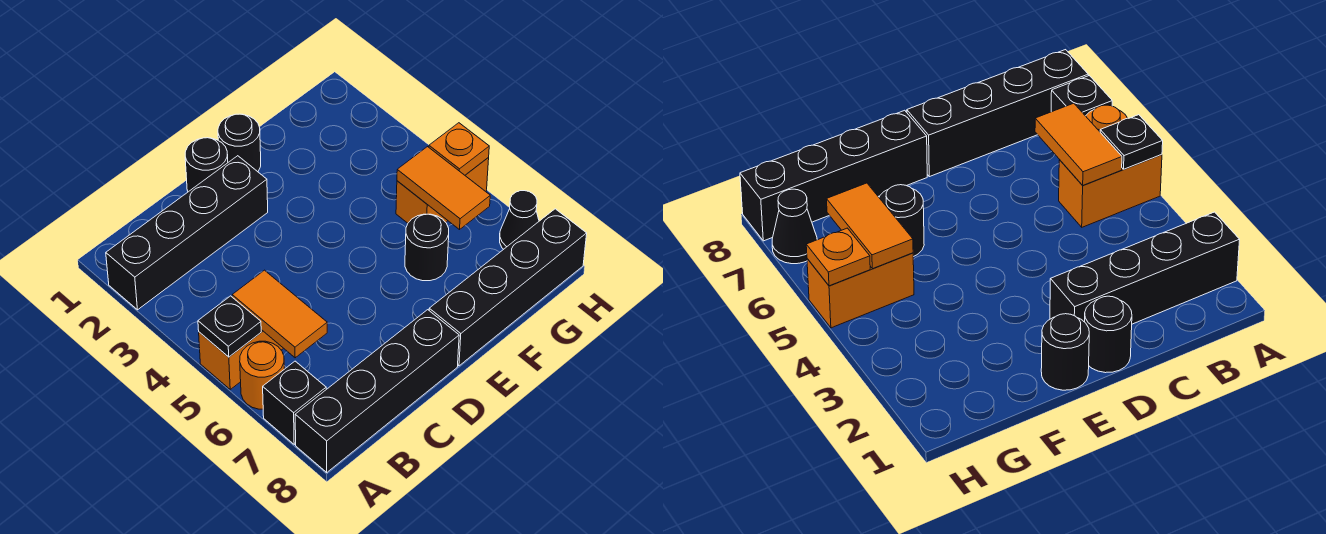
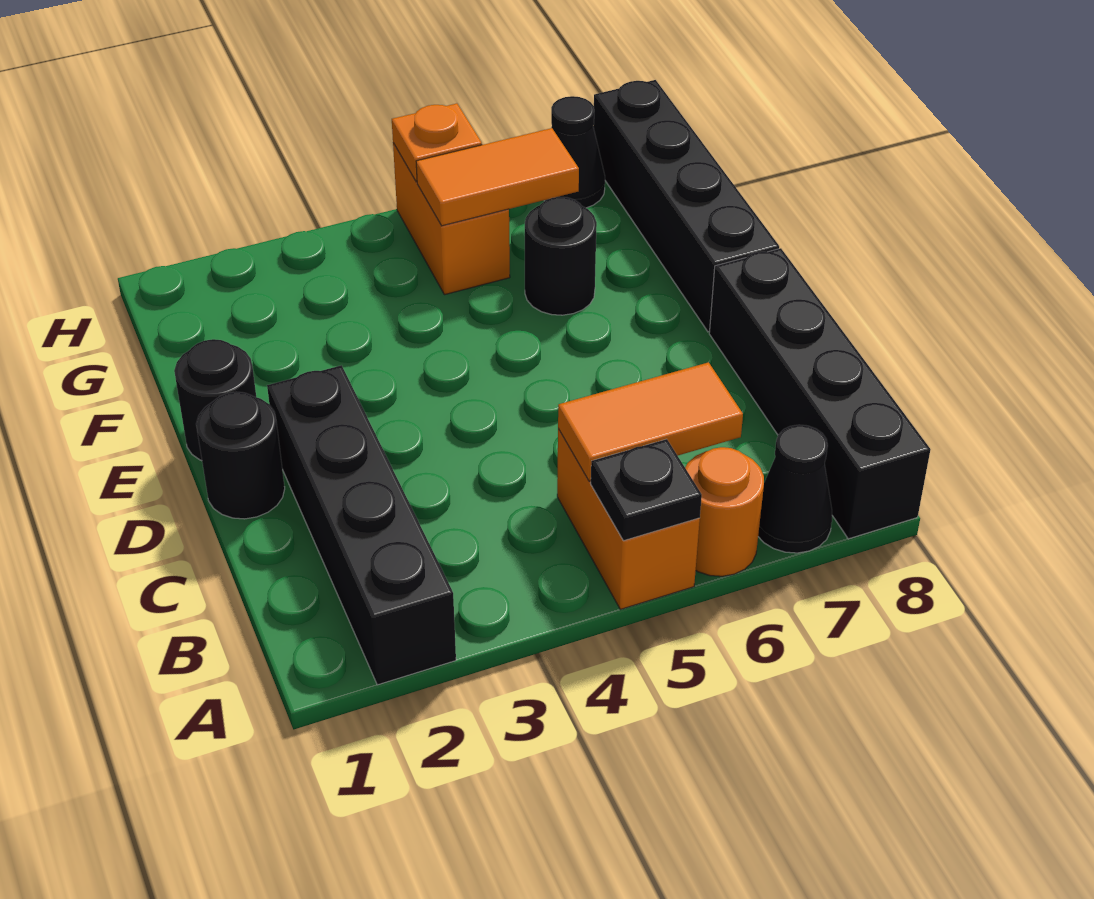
black 1x1 brick [263,361,326,444] -> black 1x1 cone [758,425,832,553]

